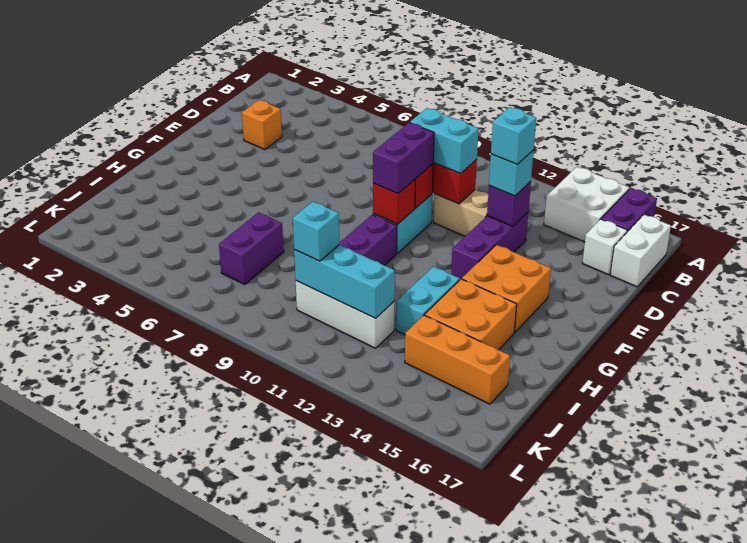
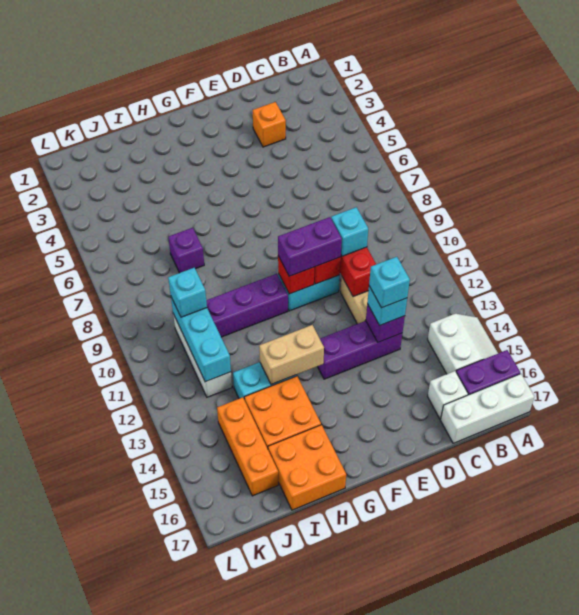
white 2x2 brick [544,167,629,242] -> white 2x2 slope [428,314,498,374]
white 1x2 brick [610,215,671,287] -> white 1x3 brick [441,374,534,443]
cyan 1x2 brick [410,108,479,174] -> cyan 1x1 brick [331,207,368,256]
orange 2x2 brick [462,245,551,332] -> orange 2x2 brick moved to [268,425,346,510]
none -> tan 1x2 brick [259,325,324,384]
purple 1x2 brick [219,212,284,285] -> purple 1x1 brick [168,228,204,273]

